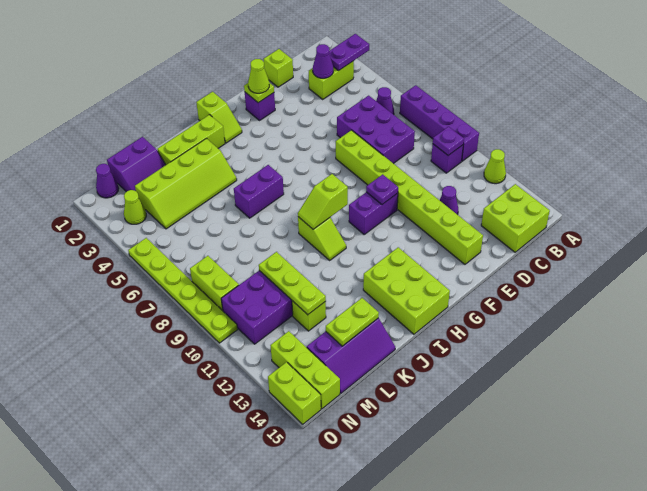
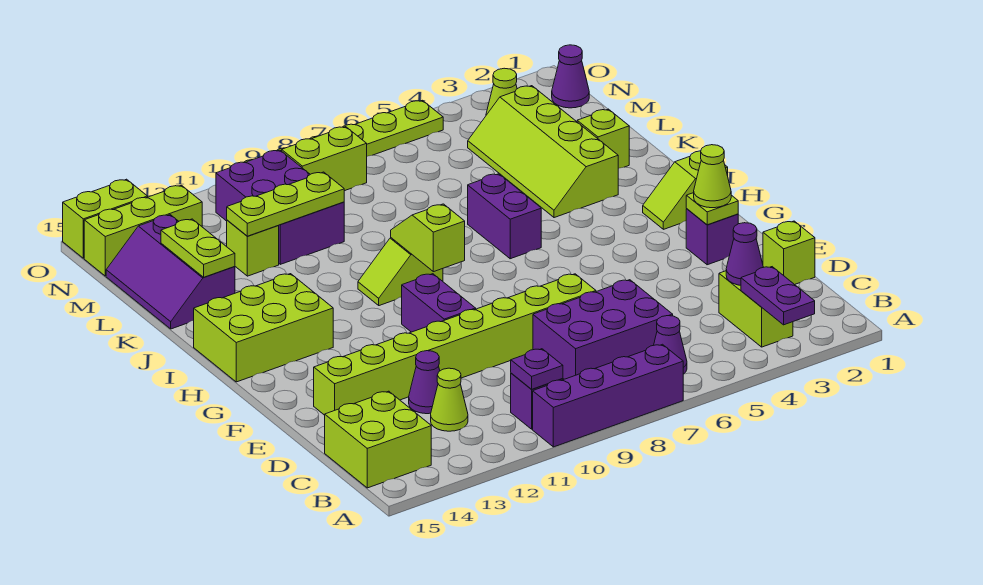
lime 1x1 cone [484,149,506,184] -> lime 1x1 cone moved to [431,368,468,431]
purple 1x1 plate [366,174,398,204] -> none
lime 1x3 brick [157,115,225,165] -> lime 1x1 brick [577,109,629,168]
purple 2x2 slope [107,137,166,192] -> none

